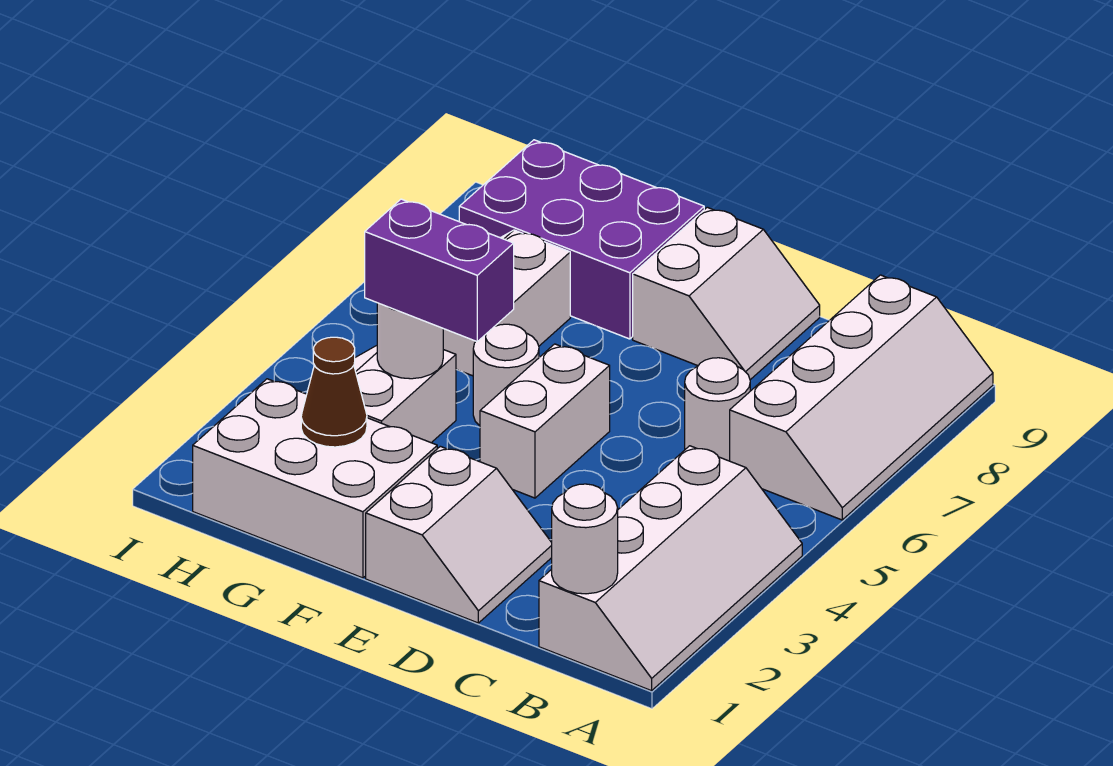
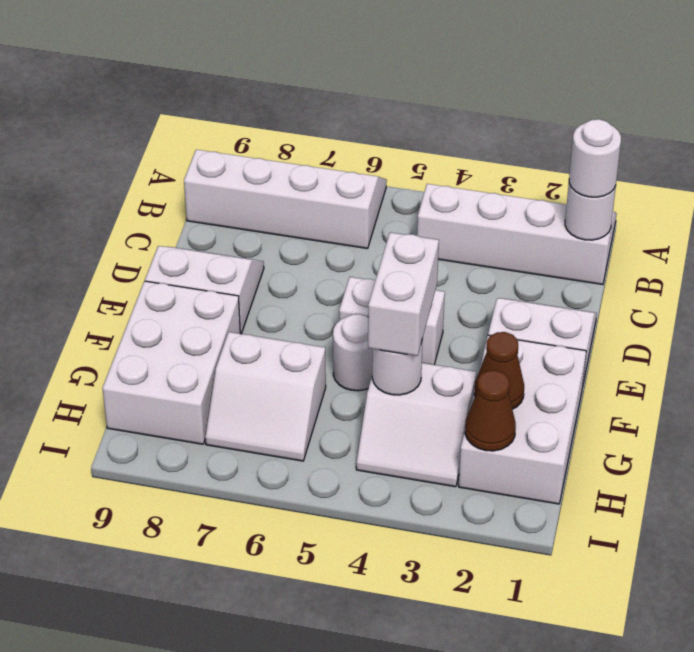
white 1x1 round brick [685,358,750,461] -> white 1x1 round brick moved to [569,119,621,197]
purple 1x2 brick [365,199,514,341] -> white 1x2 brick [368,232,439,356]
purple 2x3 brick [459,140,704,339] -> white 2x3 brick [102,281,240,444]
none -> brown 1x1 cone [465,370,516,451]

